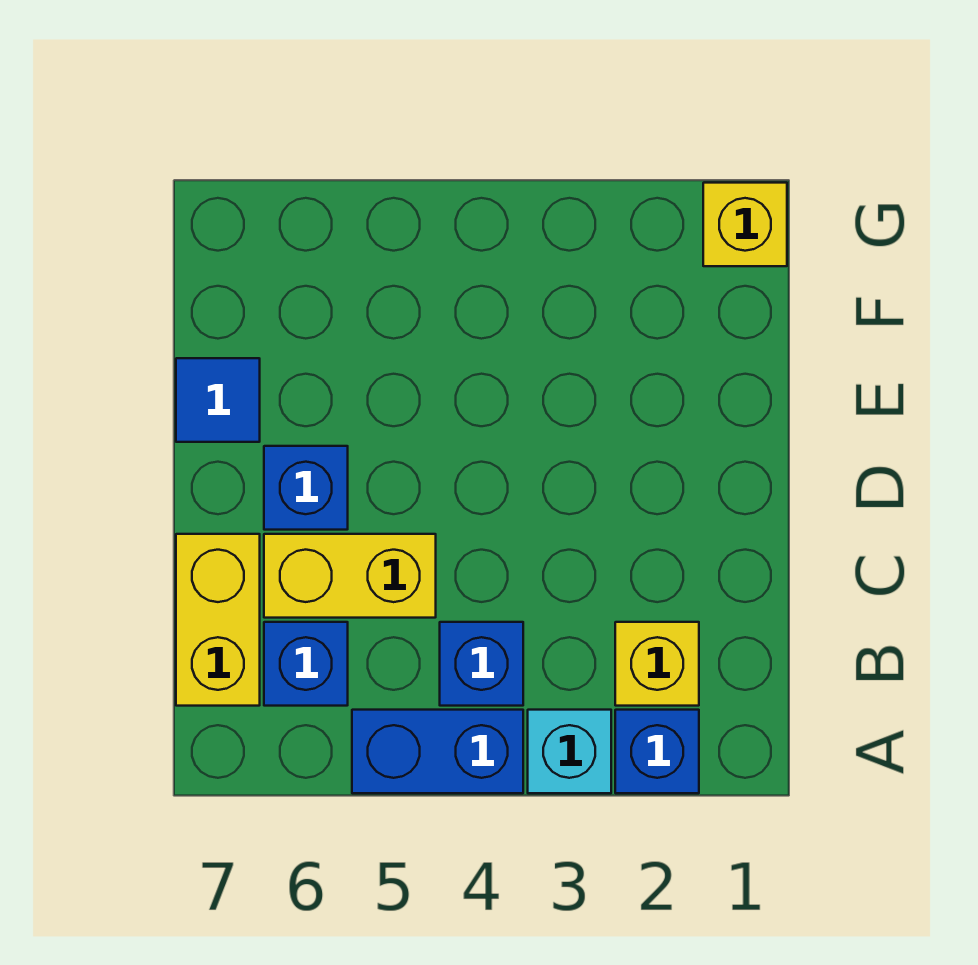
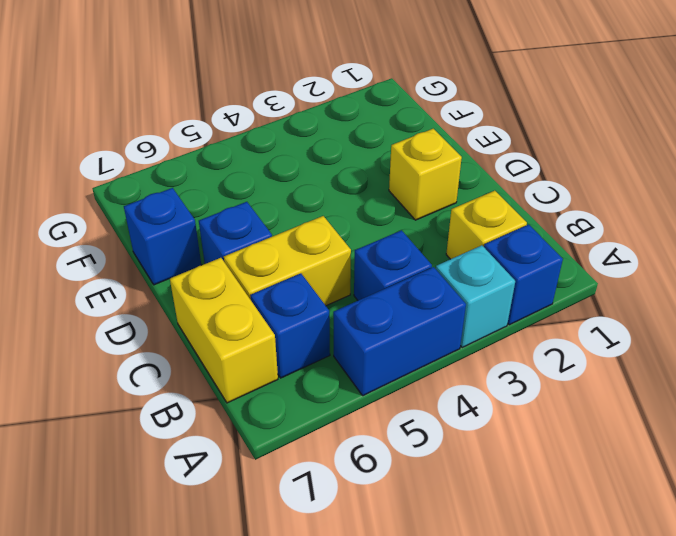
blue 1x1 tile [176,358,260,442] -> blue 1x1 brick [124,188,201,285]
yellow 1x1 brick [703,183,787,266] -> yellow 1x1 brick moved to [389,129,462,220]

